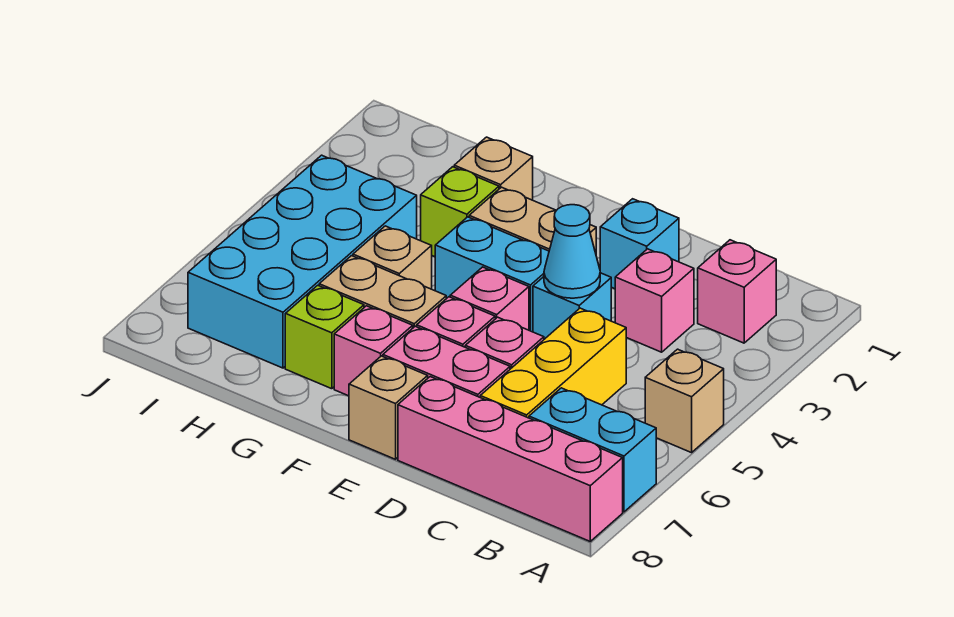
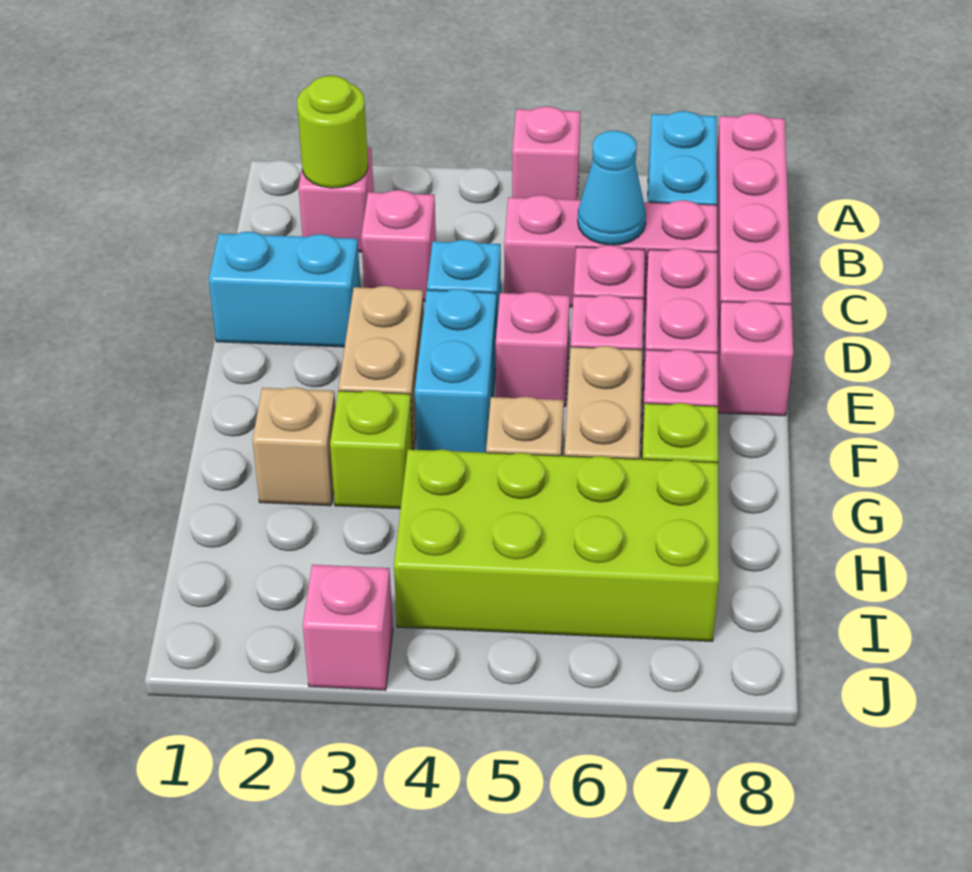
tan 1x1 brick [645,349,724,453] -> pink 1x1 brick [512,106,580,200]
none -> lime 1x1 round brick [297,76,368,188]
yellow 1x3 brick [480,308,626,418] -> pink 1x3 brick [504,195,717,310]
cyan 1x1 brick [600,199,679,289] -> cyan 1x2 brick [209,232,360,347]
cyan 1x1 cone [544,205,600,298] -> cyan 1x1 cone moved to [578,131,646,245]
tan 1x1 brick [349,356,428,459] -> pink 1x1 brick [718,300,793,416]
cyan 2x4 brick [188,155,417,368] -> lime 2x4 brick [394,449,719,641]
none -> pink 1x1 brick [303,565,393,690]

